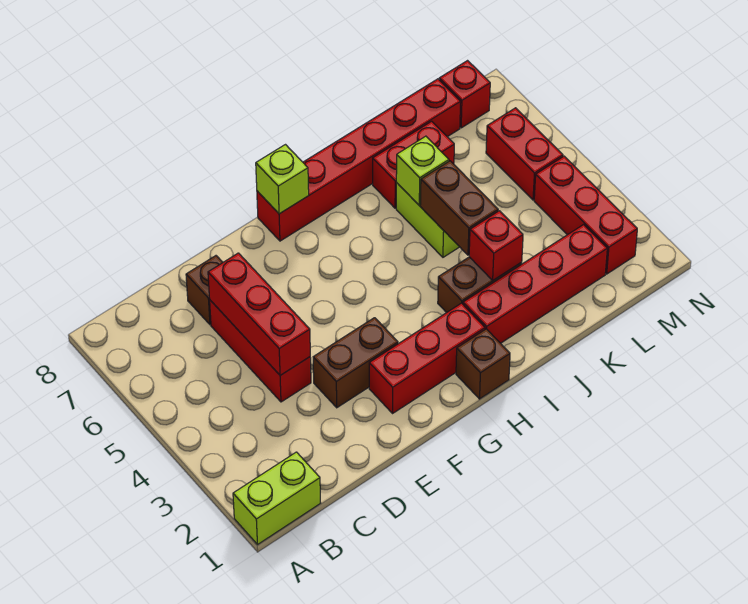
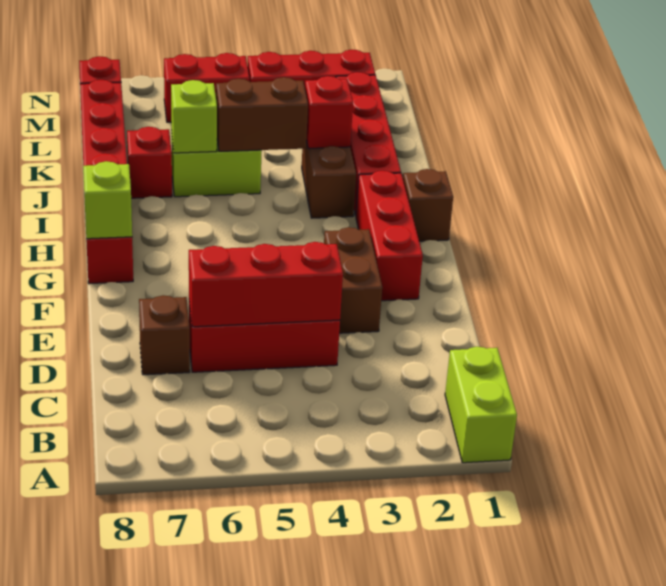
red 1x2 brick [373,121,454,208] -> red 1x1 brick [127,127,172,198]

